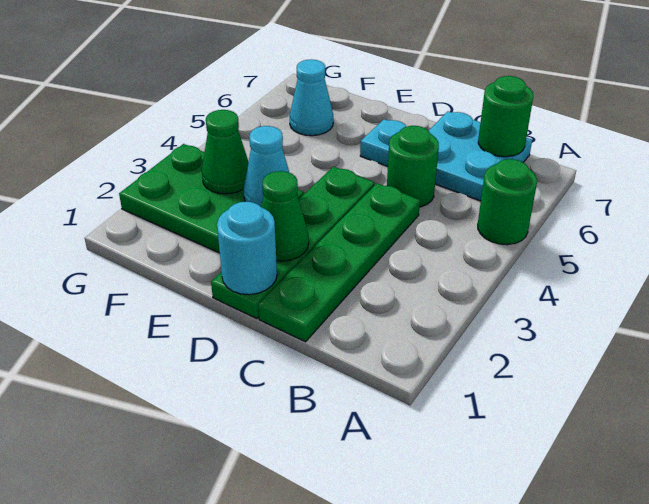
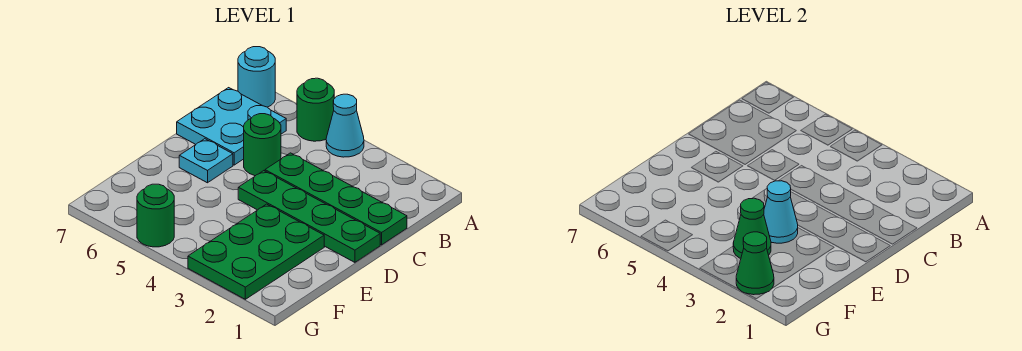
green 1x1 round brick [478,76,533,157] -> green 1x1 round brick moved to [137,184,174,247]
cyan 1x1 round brick [217,202,277,295] -> cyan 1x1 round brick moved to [238,47,275,107]
green 1x1 cone [262,171,309,261] -> green 1x1 cone moved to [736,232,774,295]
cyan 1x1 cone [289,59,333,136] -> cyan 1x1 cone moved to [326,94,364,157]

